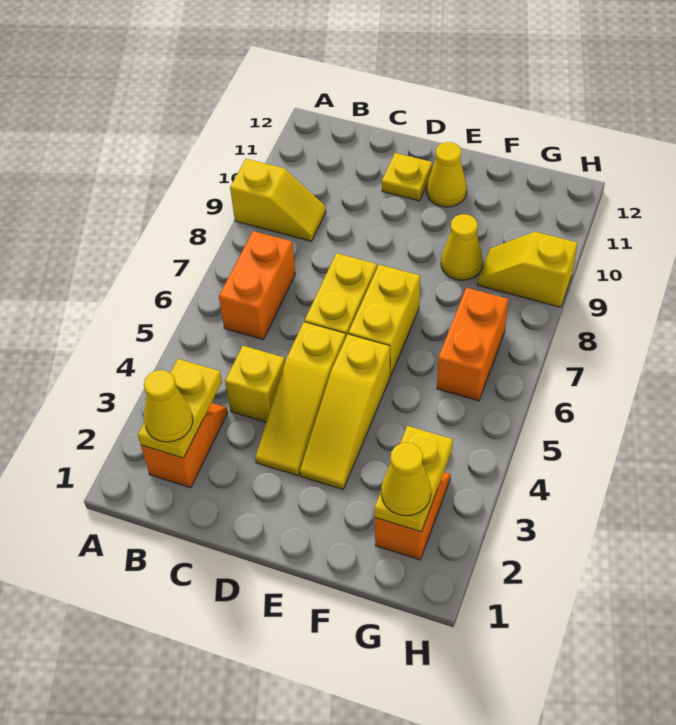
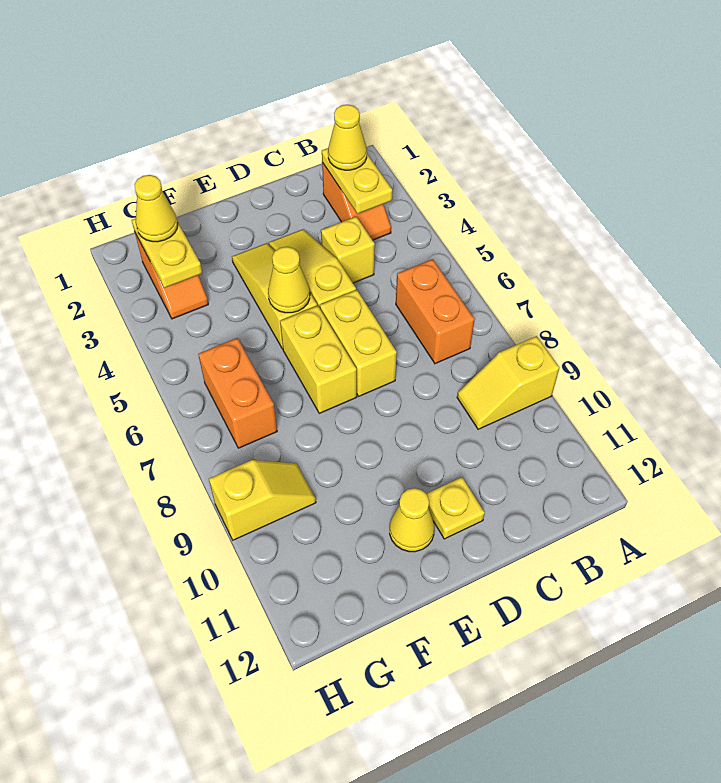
yellow 1x1 cone [441,214,483,280] -> yellow 1x1 cone moved to [268,247,310,313]

